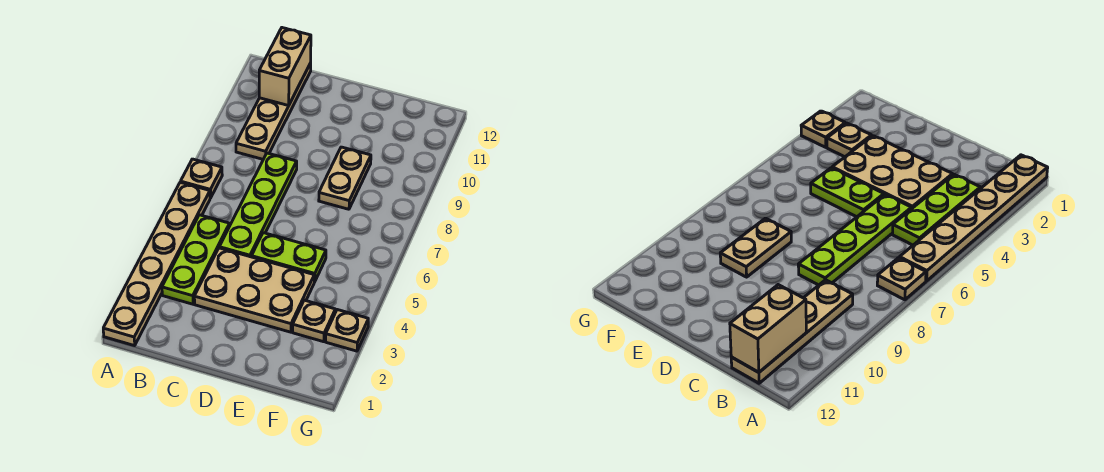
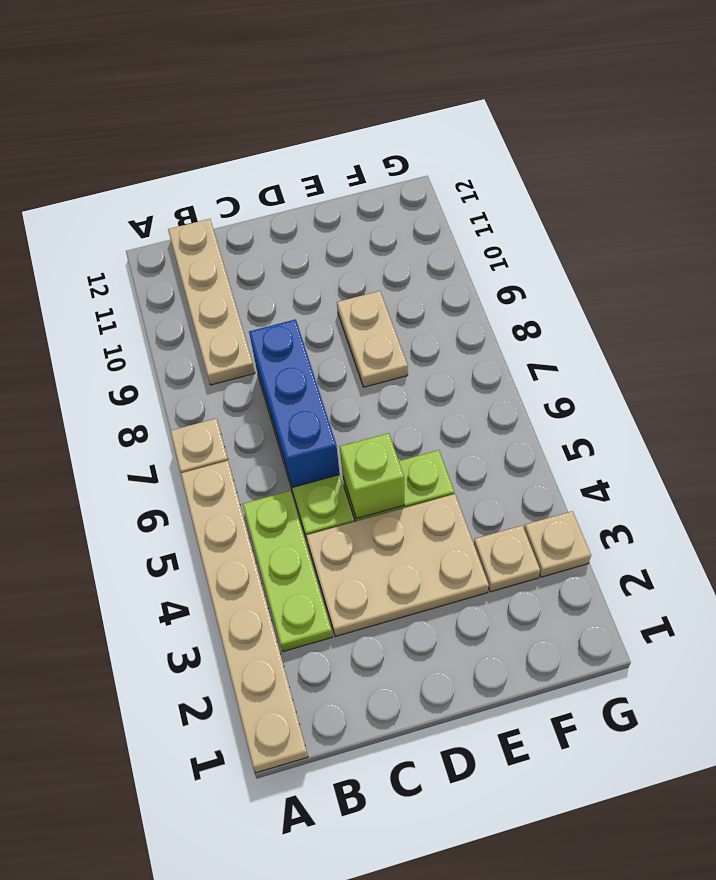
tan 1x2 brick [259,28,311,106] -> none
none -> blue 1x3 brick [249,319,340,488]
none -> lime 1x1 brick [340,433,404,519]

